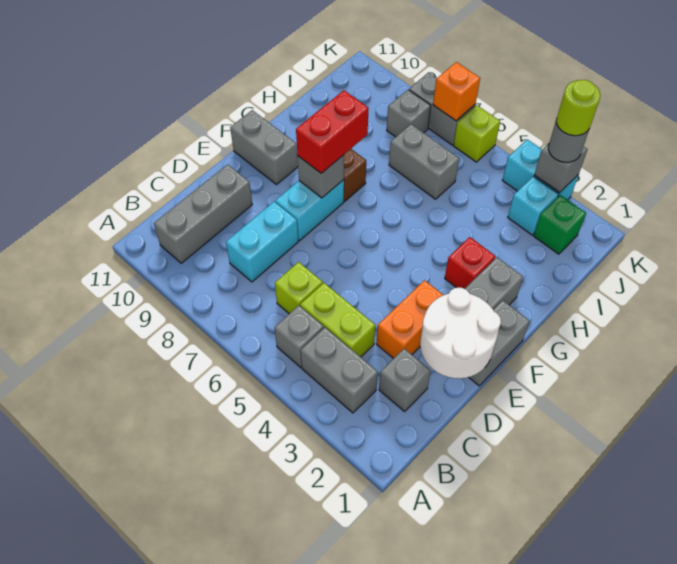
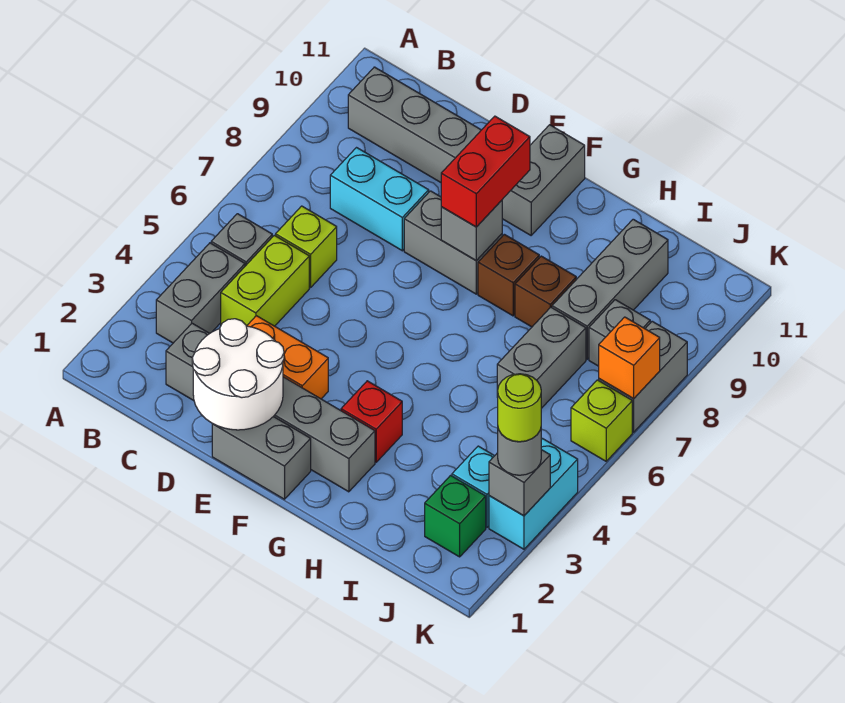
cyan 1x2 brick [275,180,344,241] -> grey 1x2 brick [404,191,502,294]
red 1x2 brick [296,90,369,173] -> red 1x2 brick turned to [441,116,530,227]
none -> brown 1x1 brick [515,256,576,327]
none -> grey 1x3 brick [552,219,668,359]

